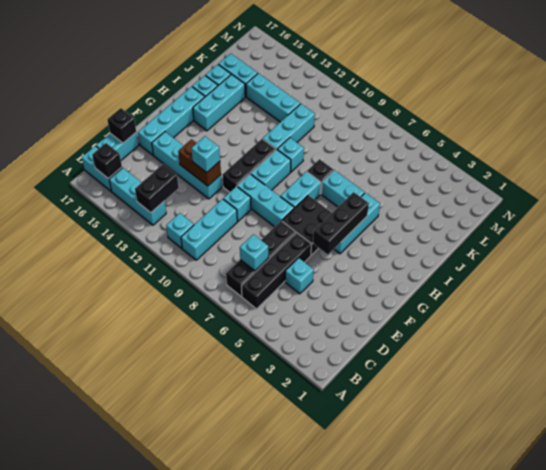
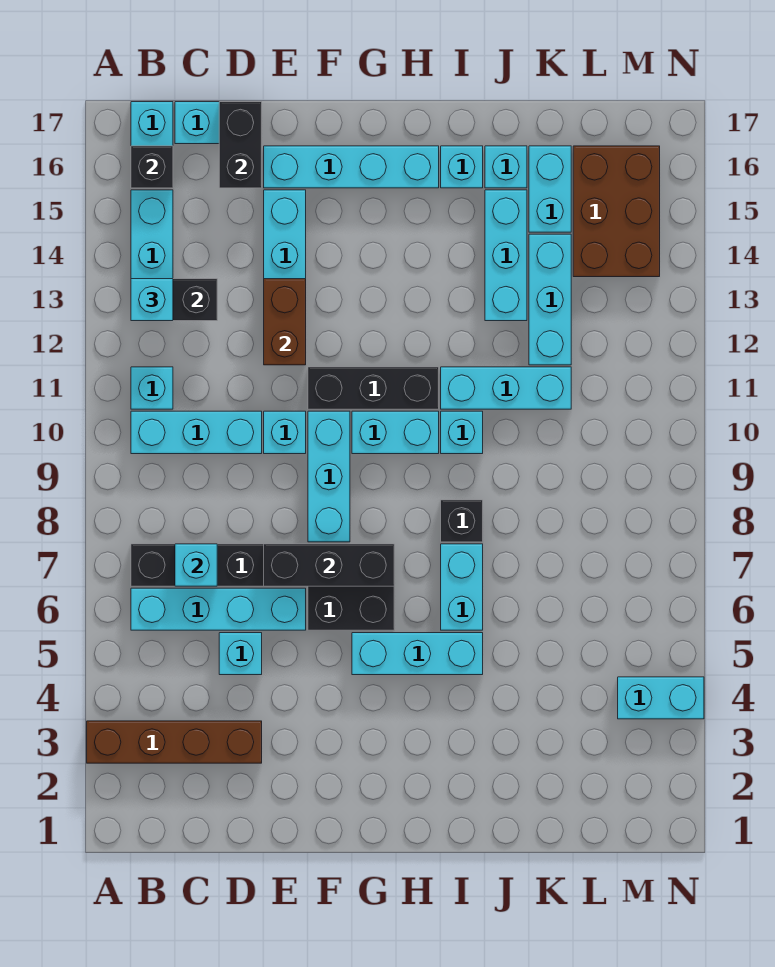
none -> brown 1x4 brick [87,721,262,763]
black 1x4 brick [241,233,311,309] -> cyan 1x4 brick [131,588,306,630]
black 1x1 brick [107,108,136,143] -> black 1x2 brick [219,102,262,188]
cyan 1x1 brick [191,136,220,173] -> cyan 1x1 brick moved to [131,279,173,321]
black 1x3 brick [313,192,369,255] -> black 1x3 brick moved to [264,544,394,586]
cyan 1x2 brick [280,172,321,208] -> cyan 1x2 brick moved to [618,677,704,719]
cyan 1x3 brick [193,74,245,131] -> cyan 1x3 brick turned to [485,190,527,321]
none -> brown 2x3 brick [573,146,660,277]

